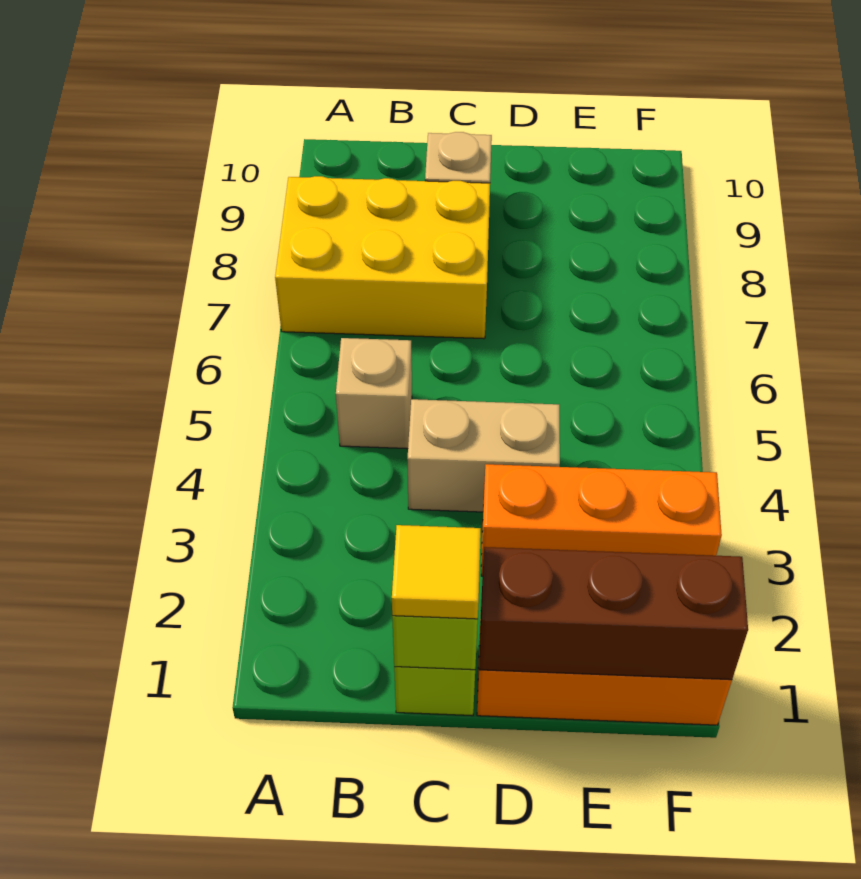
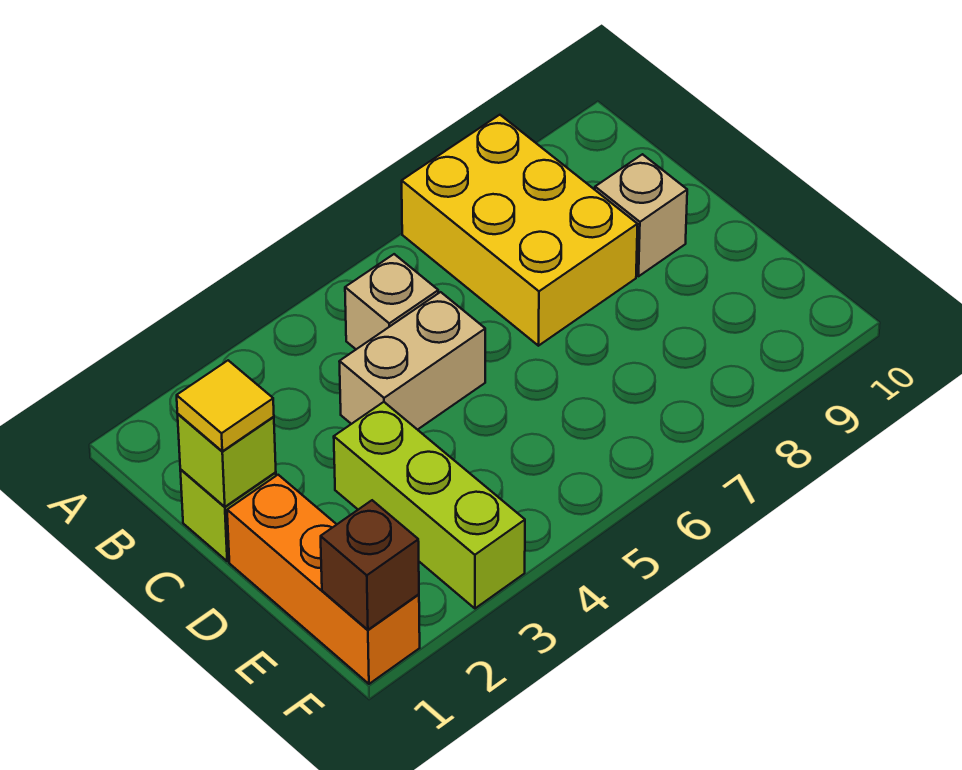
tan 1x2 brick [407,399,560,512] -> tan 1x2 brick turned to [339,292,485,430]
brown 1x3 brick [479,547,748,680] -> brown 1x1 brick [321,500,419,630]
orange 1x3 brick [481,464,722,576] -> lime 1x3 brick [334,402,525,608]

